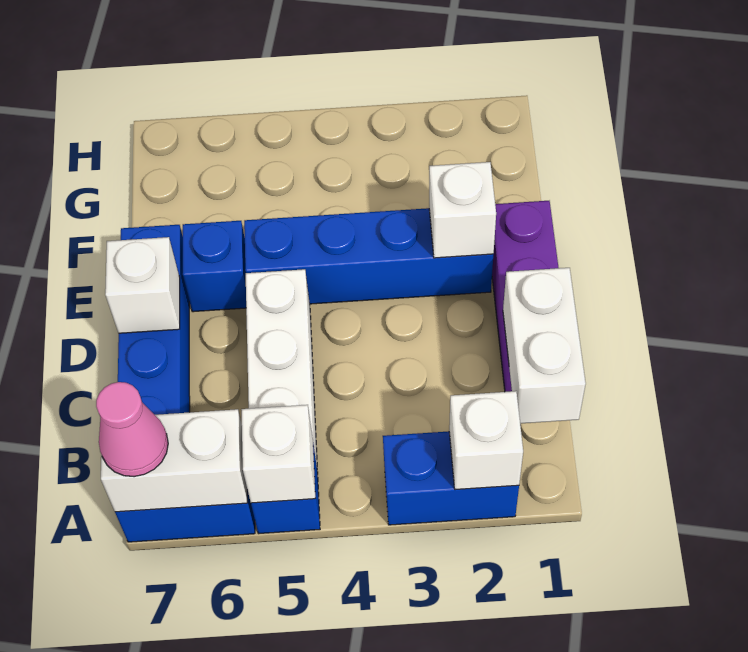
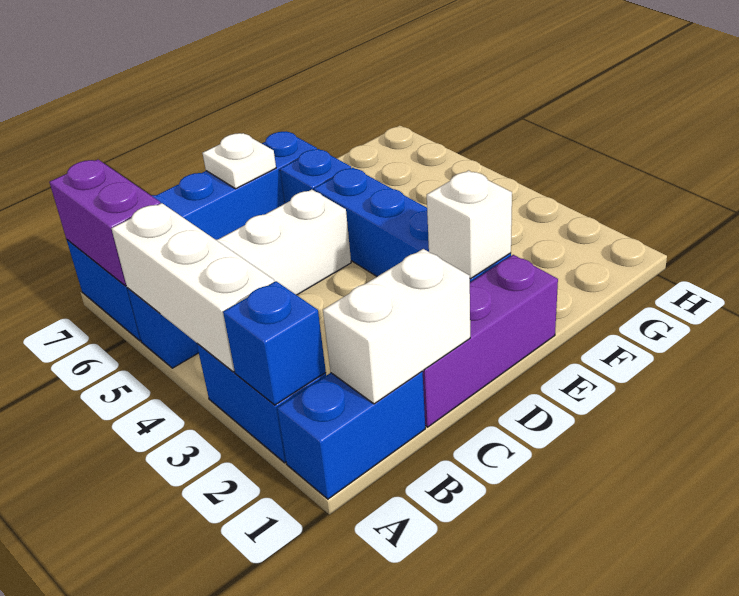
none -> blue 1x2 brick [277,372,425,499]
white 1x1 brick [449,391,523,490] -> blue 1x1 brick [223,281,326,405]
white 1x1 brick [241,405,315,503] -> white 1x3 brick [112,203,274,372]
white 1x2 brick [101,409,248,512] -> purple 1x2 brick [49,160,161,286]
pink 1x1 cone [96,382,168,477] -> none
white 1x1 brick [105,237,180,333] -> white 1x1 plate [203,133,276,189]

